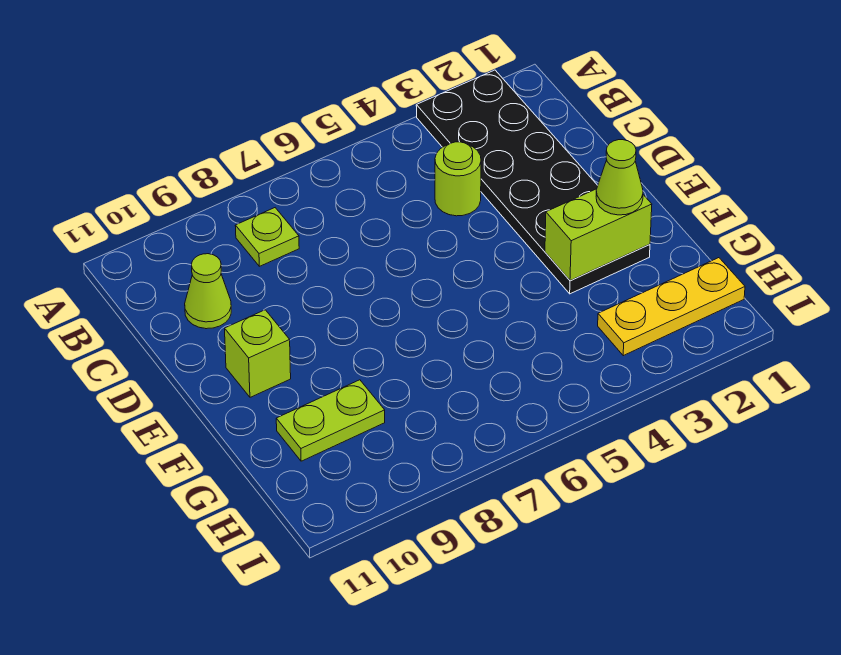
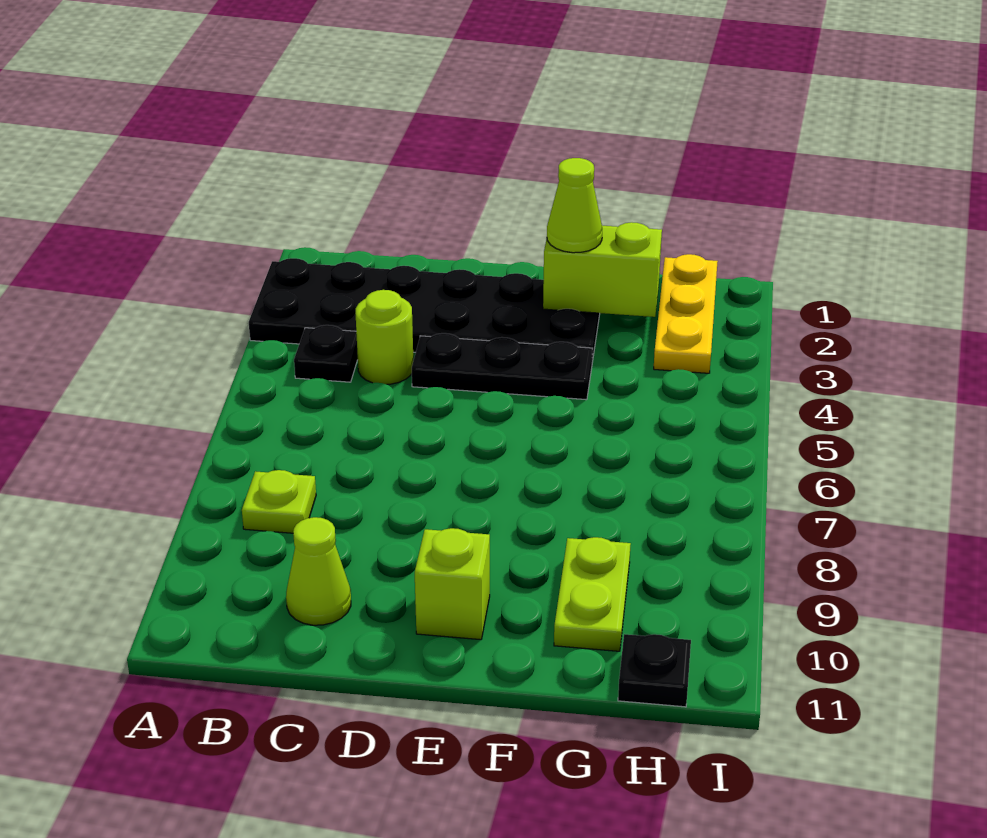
none -> black 1x1 plate [294,325,358,382]
none -> black 1x3 plate [412,333,592,400]
lime 1x2 brick [545,189,652,281] -> lime 1x2 brick turned to [543,222,662,317]
none -> black 1x1 plate [618,634,691,707]

